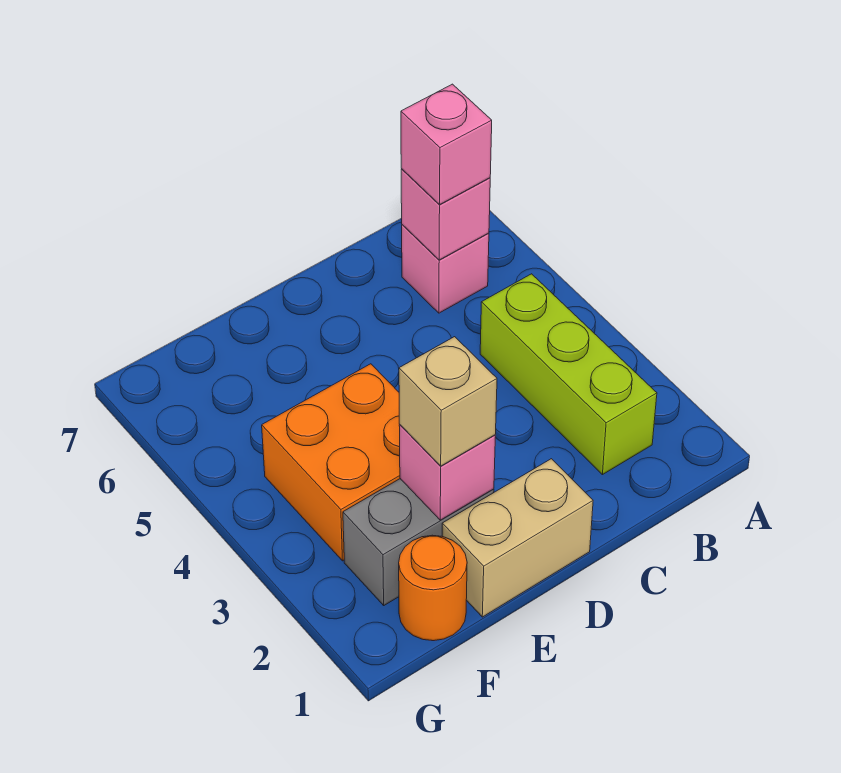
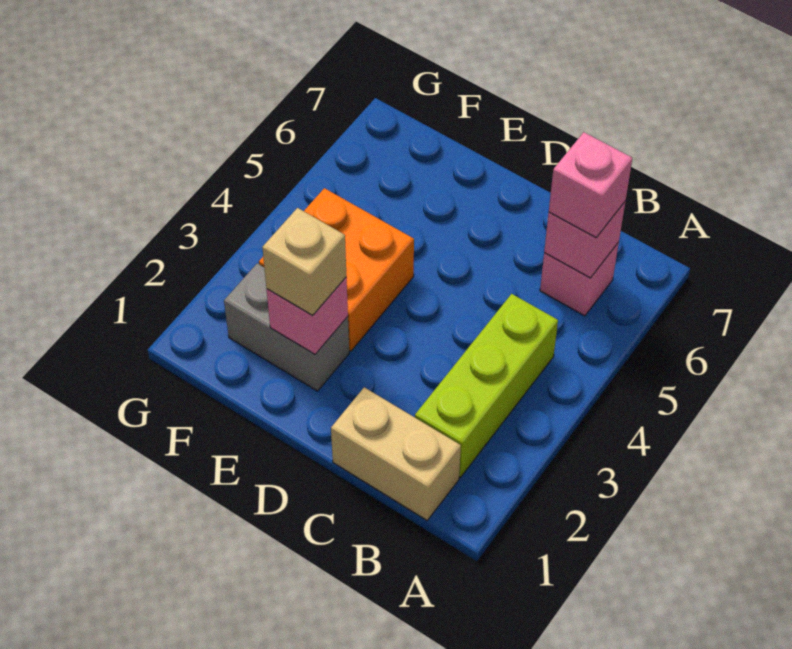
tan 1x2 brick [442,459,593,617] -> tan 1x2 brick moved to [331,387,461,520]
orange 1x1 round brick [399,535,467,641] -> none

